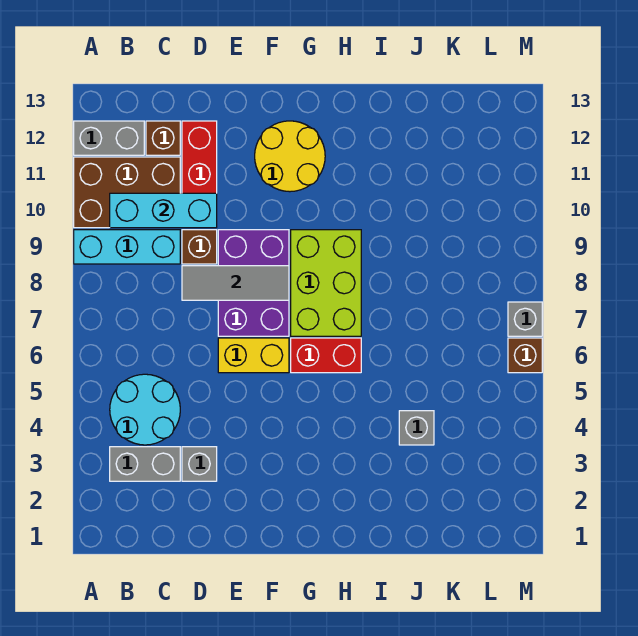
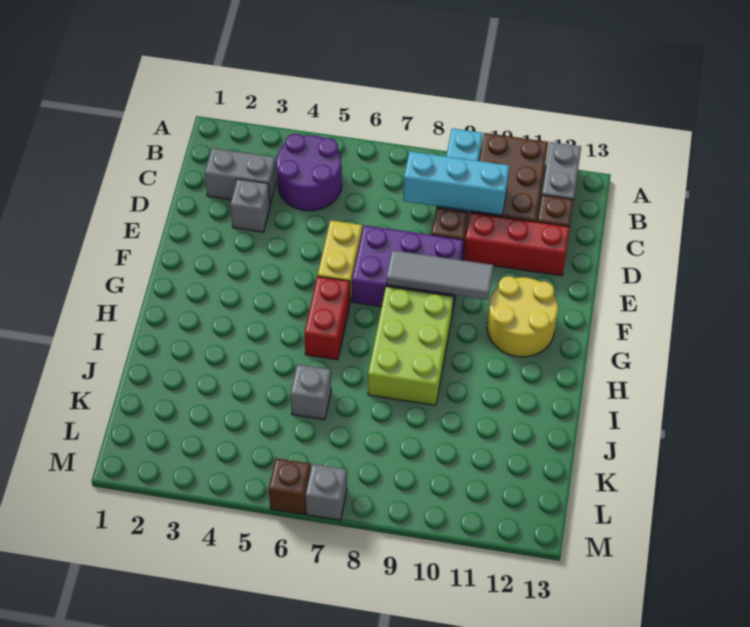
grey 1x2 brick [110,447,180,481] -> grey 1x2 brick turned to [205,148,277,205]
cyan 2x2 round brick [110,374,180,445] -> purple 2x2 round brick [276,134,342,211]
cyan 1x3 brick [110,193,217,228] -> cyan 1x3 brick turned to [403,151,509,215]
grey 1x3 tile [182,266,289,300] -> grey 1x3 tile turned to [386,250,494,300]
lime 2x3 brick [291,230,361,336] -> lime 2x3 brick turned to [368,286,453,405]
grey 1x1 brick [399,411,434,445] -> grey 1x1 brick moved to [290,364,331,420]

